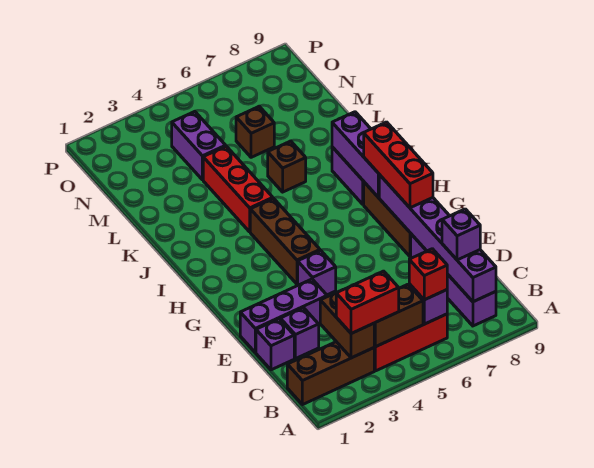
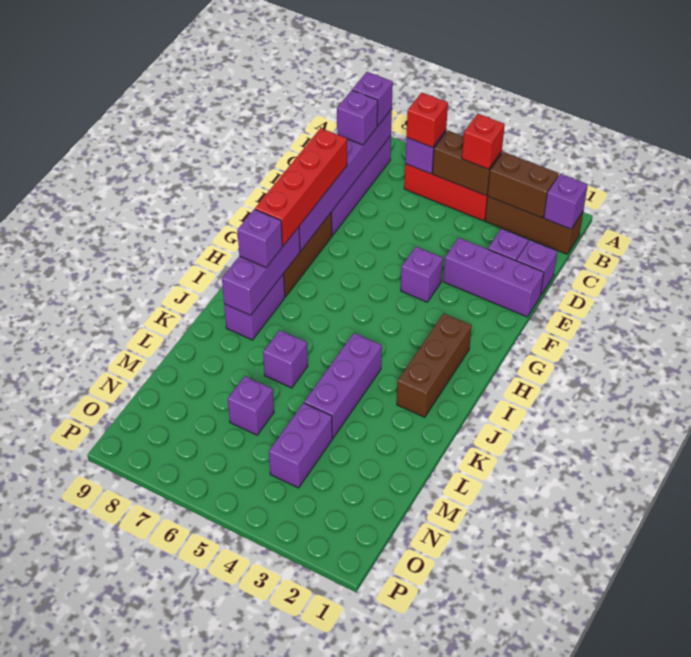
none -> purple 1x1 brick [544,174,588,229]
brown 1x2 brick [320,293,374,358] -> brown 1x2 brick turned to [488,152,559,218]
red 1x2 brick [336,271,399,334] -> red 1x1 brick [462,114,505,169]
none -> purple 1x1 brick [352,72,393,126]
red 1x3 brick [364,122,433,208] -> red 1x4 brick [255,128,347,246]
brown 1x3 brick [250,198,320,284] -> brown 1x3 brick moved to [397,313,472,417]
none -> purple 1x1 brick [237,209,282,267]
red 1x3 brick [203,146,273,232] -> purple 1x3 brick [304,333,382,438]
brown 1x1 brick [268,141,306,192] -> purple 1x1 brick [263,330,308,388]
brown 1x1 brick [236,106,274,157] -> purple 1x1 brick [228,376,274,435]

